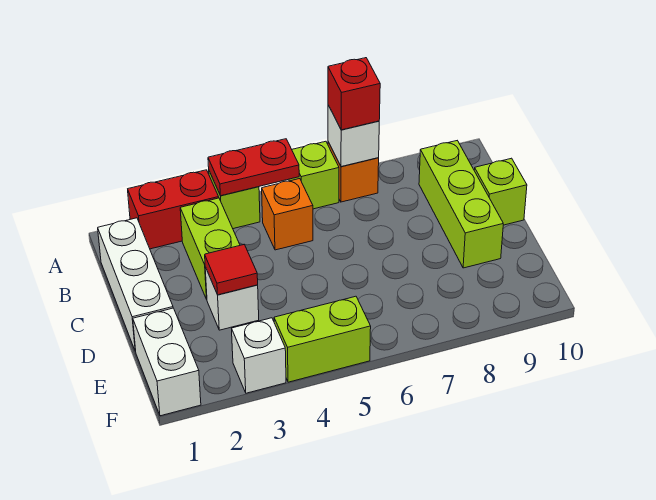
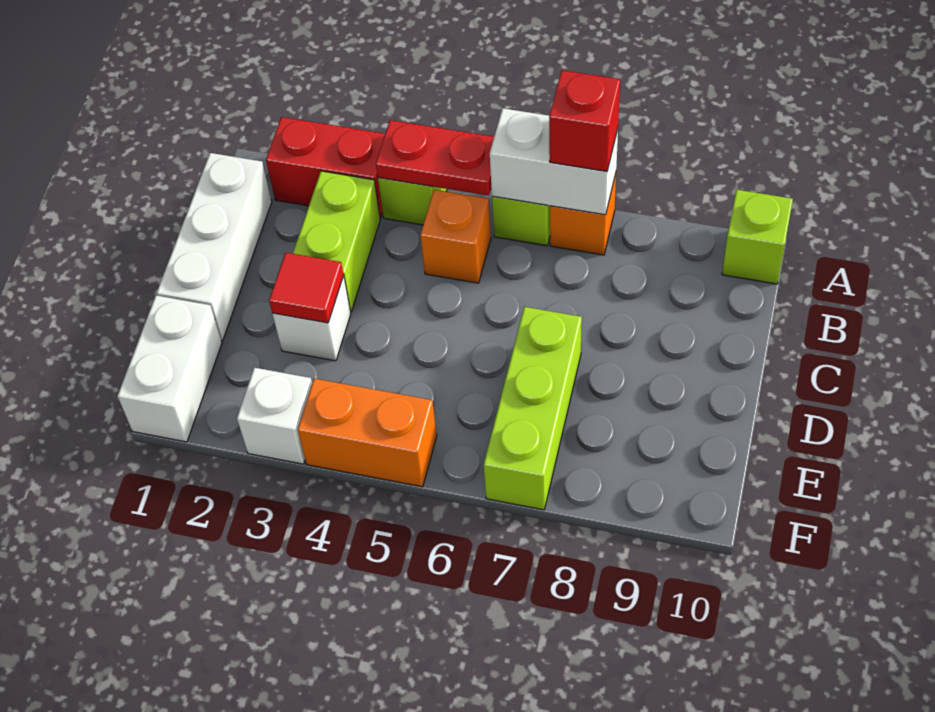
white 1x1 brick [328,105,379,167] -> white 1x2 brick [490,108,618,215]
lime 1x3 brick [419,141,503,268] -> lime 1x3 brick moved to [484,307,582,510]
lime 1x1 brick [474,158,527,225] -> lime 1x1 brick moved to [722,190,793,284]
lime 1x2 brick [274,296,371,382] -> orange 1x2 brick [298,379,437,487]

